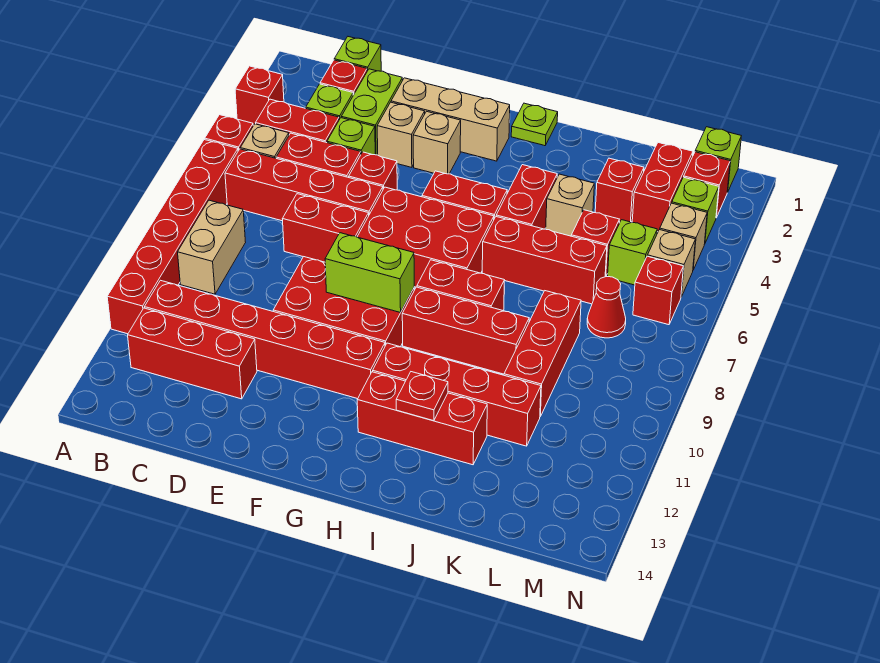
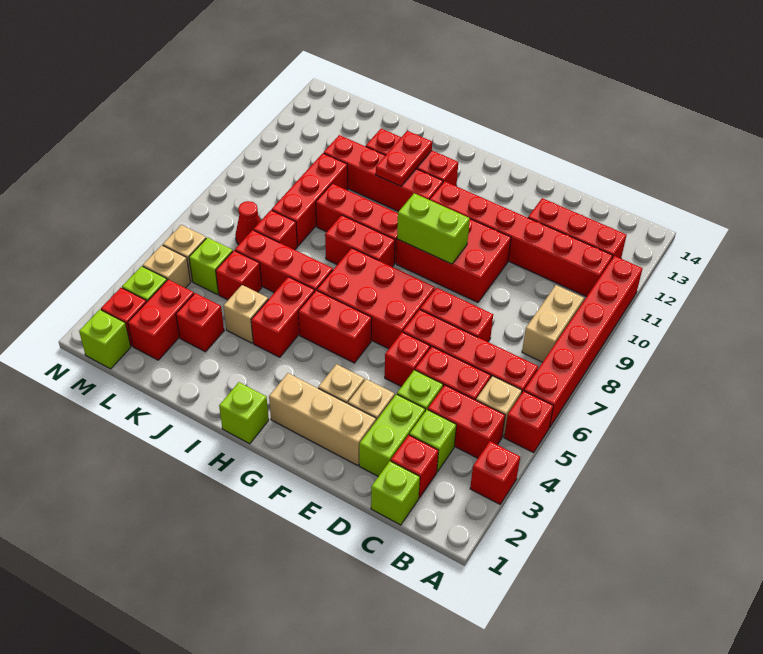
lime 1x1 plate [511,103,558,146] -> lime 1x1 brick [219,382,269,444]
red 1x1 plate [396,372,448,421] -> red 1x2 plate [376,131,432,186]
red 1x1 brick [633,256,683,325] -> red 1x1 brick moved to [254,210,297,250]

